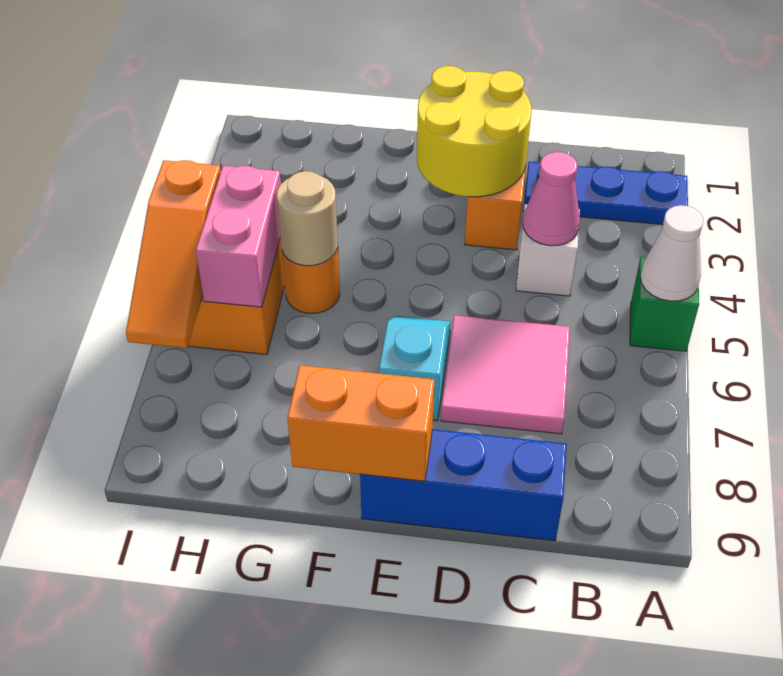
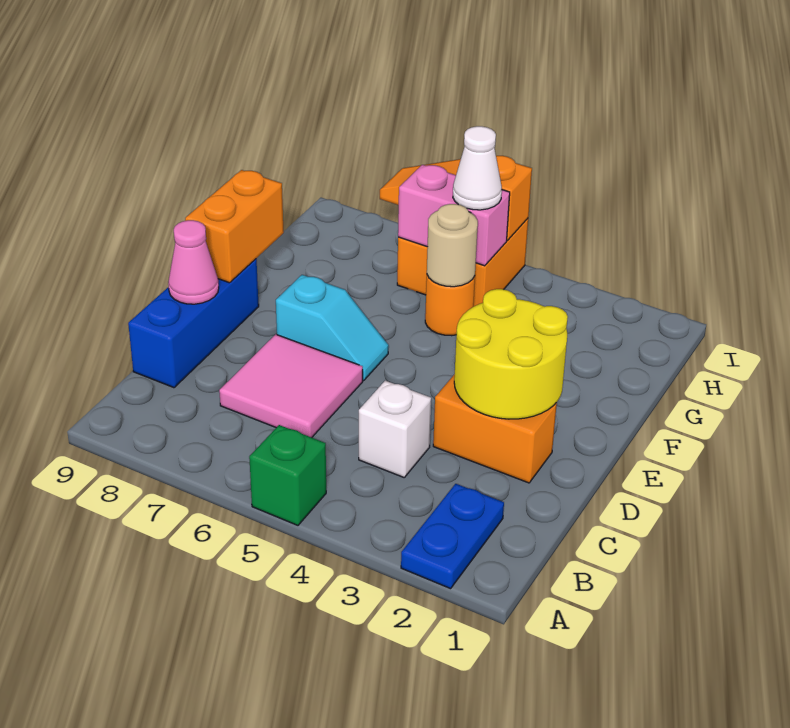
blue 1x3 plate [524,162,688,225] -> blue 1x2 plate [401,484,504,589]
white 1x1 cone [640,205,703,301] -> white 1x1 cone moved to [453,126,502,210]
pink 1x1 cone [523,152,580,246] -> pink 1x1 cone moved to [168,220,219,304]

